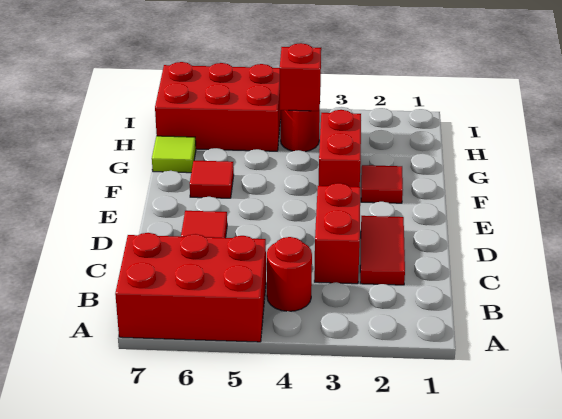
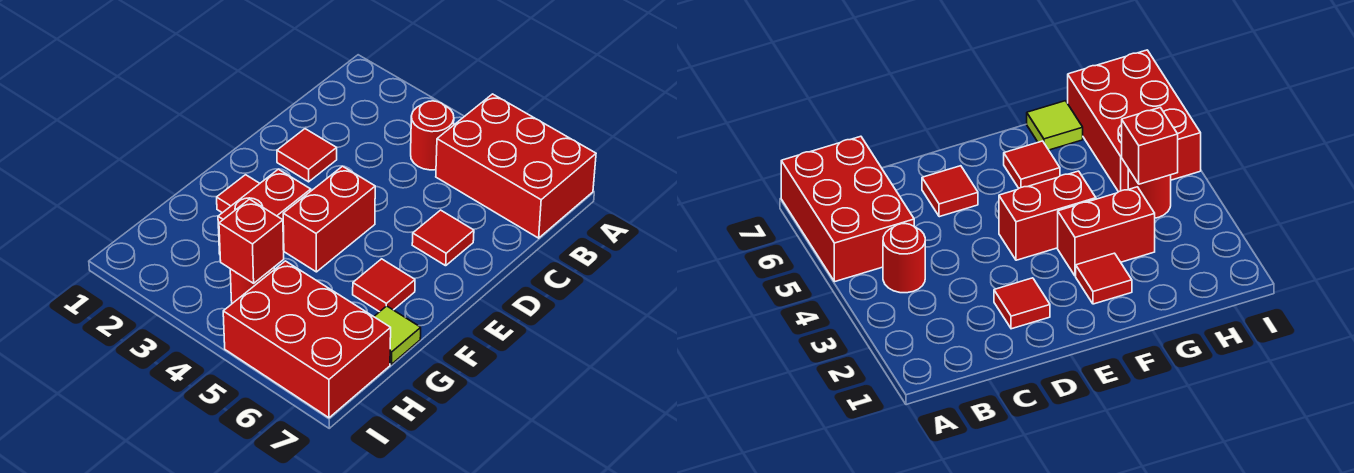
red 1x2 tile [360,216,405,285] -> red 1x1 tile [277,129,337,182]
red 1x2 brick [314,183,360,284] -> red 1x2 brick moved to [283,166,375,272]

